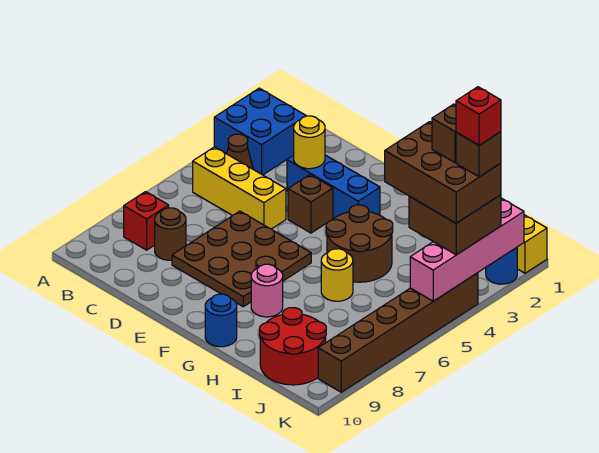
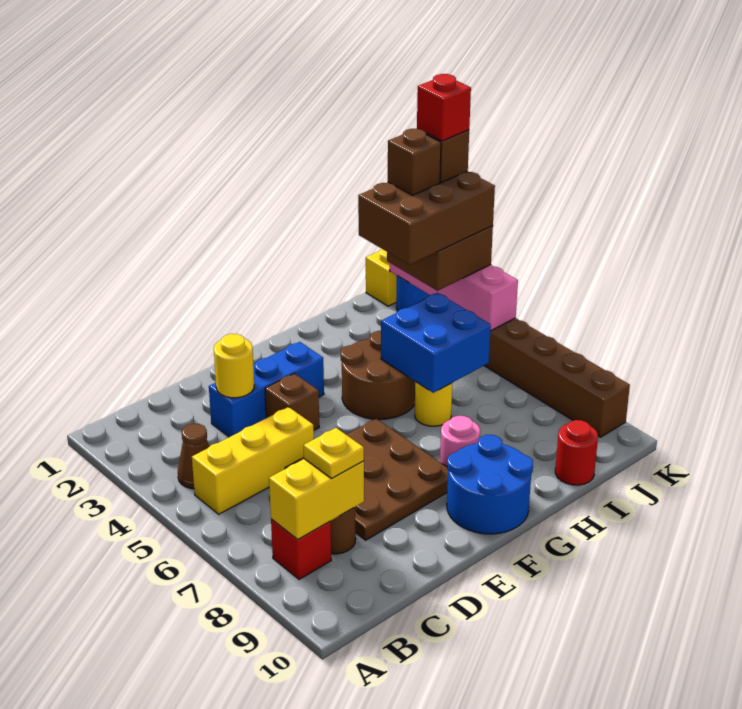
blue 2x2 brick [214,88,306,175] -> blue 2x2 brick moved to [381,293,491,393]
none -> yellow 1x2 brick [269,459,364,540]
none -> yellow 1x1 plate [304,428,364,479]
blue 1x1 round brick [205,294,237,347] -> blue 2x2 round brick [447,435,533,534]
red 2x2 round brick [260,308,326,385] -> red 1x1 round brick [555,420,598,485]

